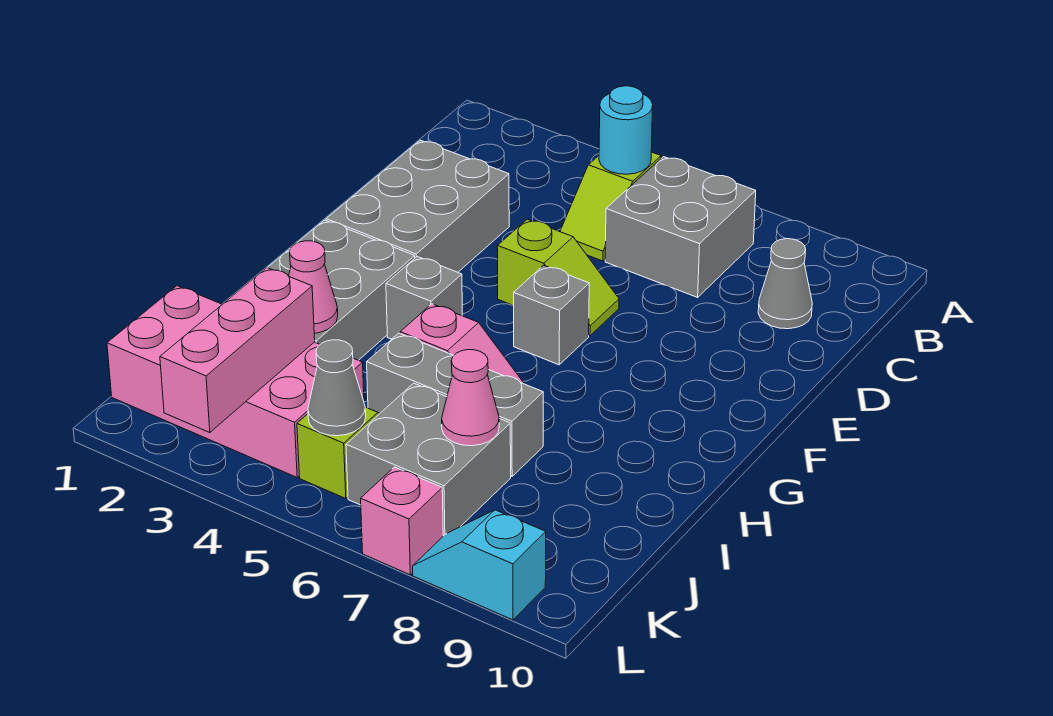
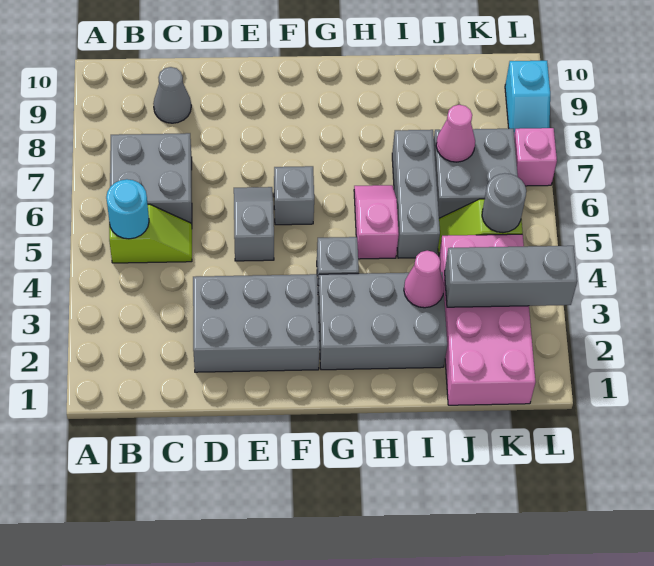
lime 1x2 slope [497,219,619,336] -> grey 1x2 slope [234,187,274,261]
pink 1x3 brick [160,268,315,433] -> grey 1x3 brick [445,246,577,307]
grey 1x1 cone [308,340,366,436] -> grey 1x1 round brick [482,173,526,233]

